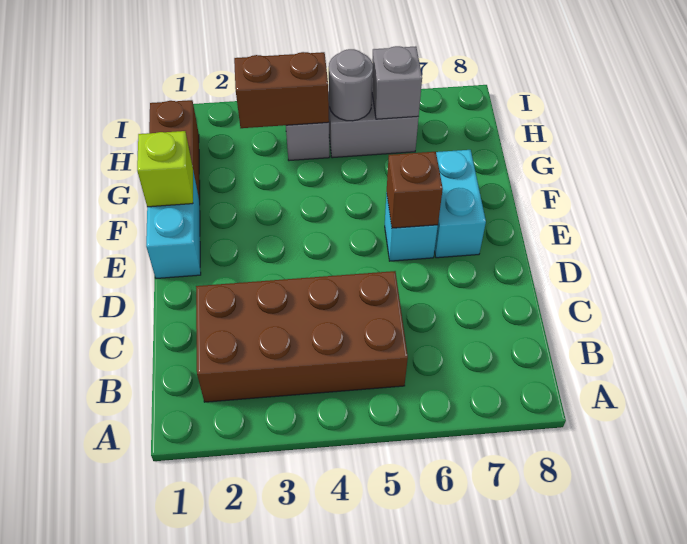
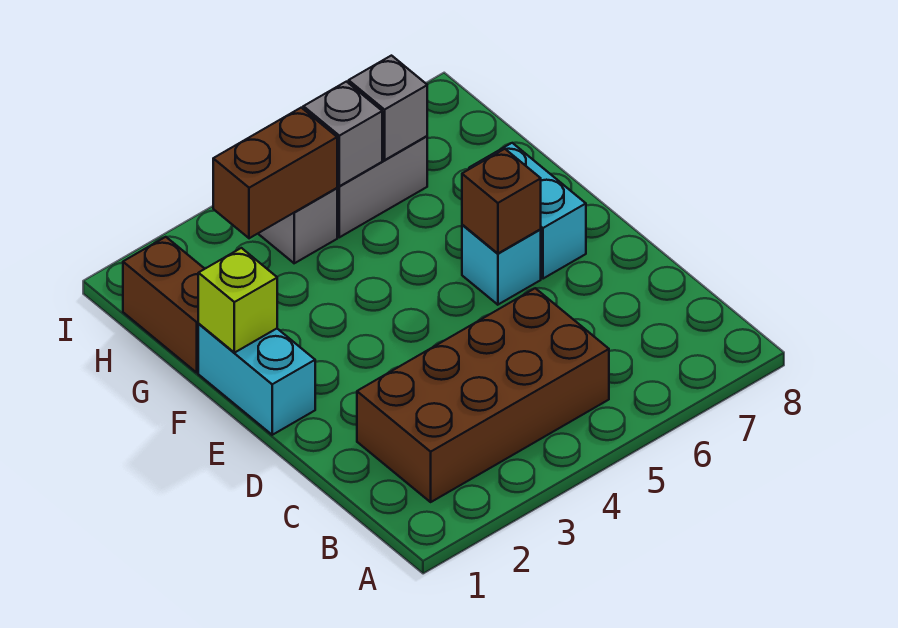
grey 1x1 round brick [329,49,373,121] -> grey 1x1 brick [303,82,382,186]

